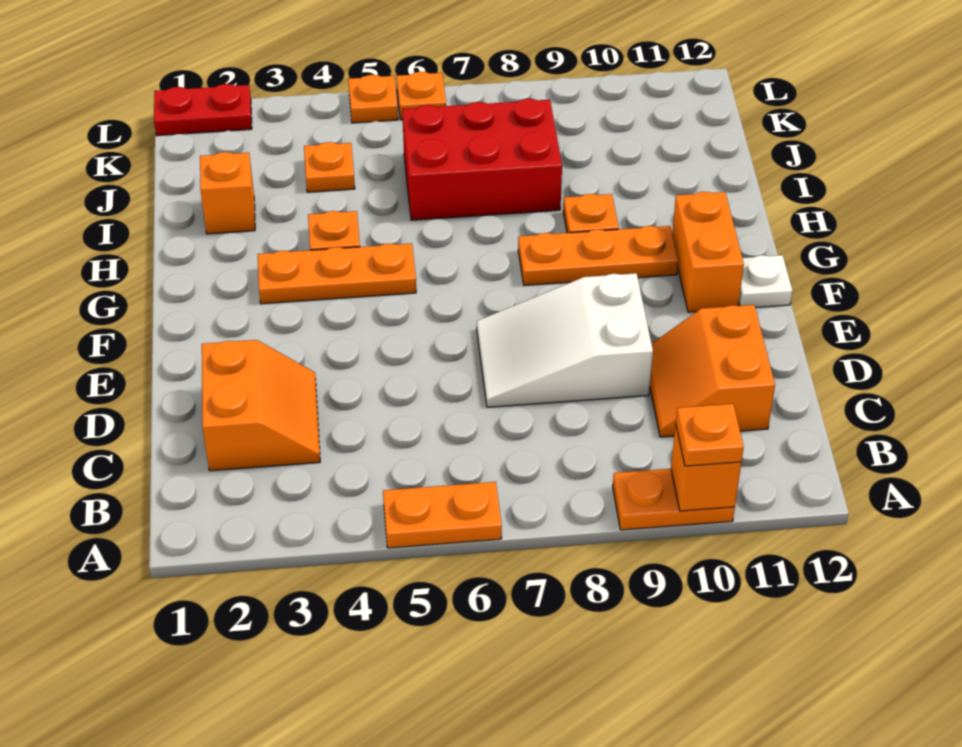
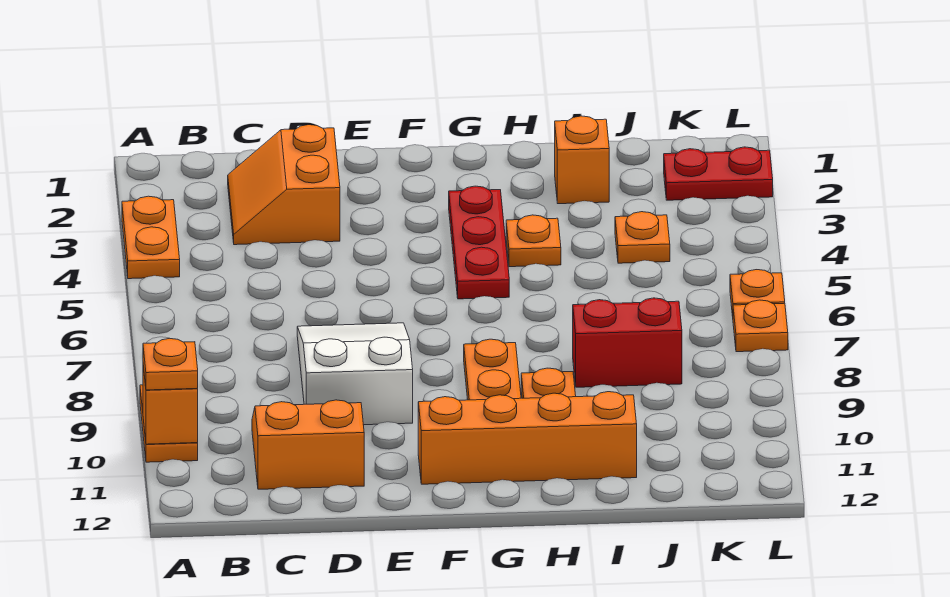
orange 1x2 plate [383,482,502,548] -> orange 1x2 plate moved to [122,196,180,279]
orange 2x2 slope [202,340,320,471] -> orange 2x2 slope turned to [228,125,340,245]
orange 1x2 brick [672,192,744,312] -> orange 1x4 brick [418,392,637,484]
white 1x1 plate [739,255,792,308] -> none
orange 1x3 plate [258,243,416,304] -> red 1x3 plate [449,186,509,299]
red 2x3 brick [402,99,562,220] -> red 1x2 brick [573,298,682,387]
red 1x2 plate [154,84,252,136] -> red 1x2 plate turned to [664,147,773,200]
orange 1x1 plate [348,75,398,123] -> orange 1x1 plate moved to [733,300,788,352]

